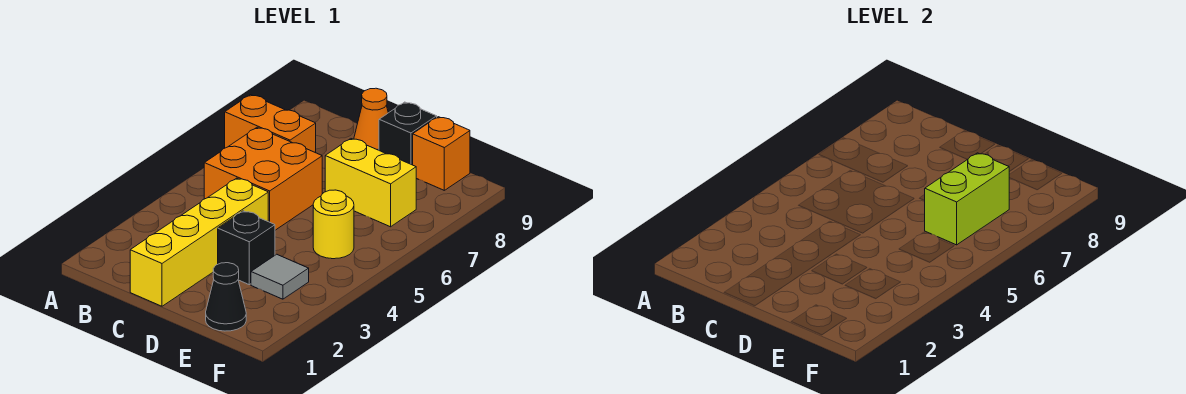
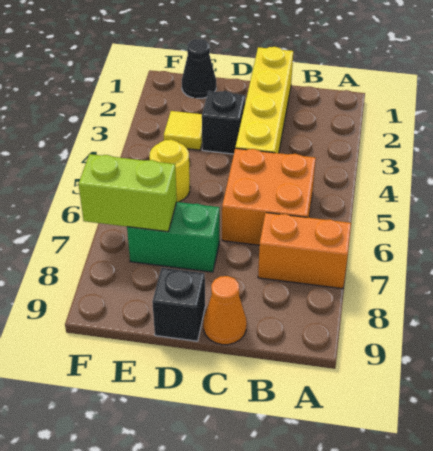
yellow 1x2 brick [325,139,416,227] -> green 1x2 brick [127,202,220,272]
grey 1x1 tile [251,254,309,299] -> yellow 1x1 tile [164,111,202,150]
lime 1x2 brick [924,153,1010,245] -> lime 1x2 brick turned to [79,154,177,232]
orange 1x1 brick [413,117,470,190] -> none

